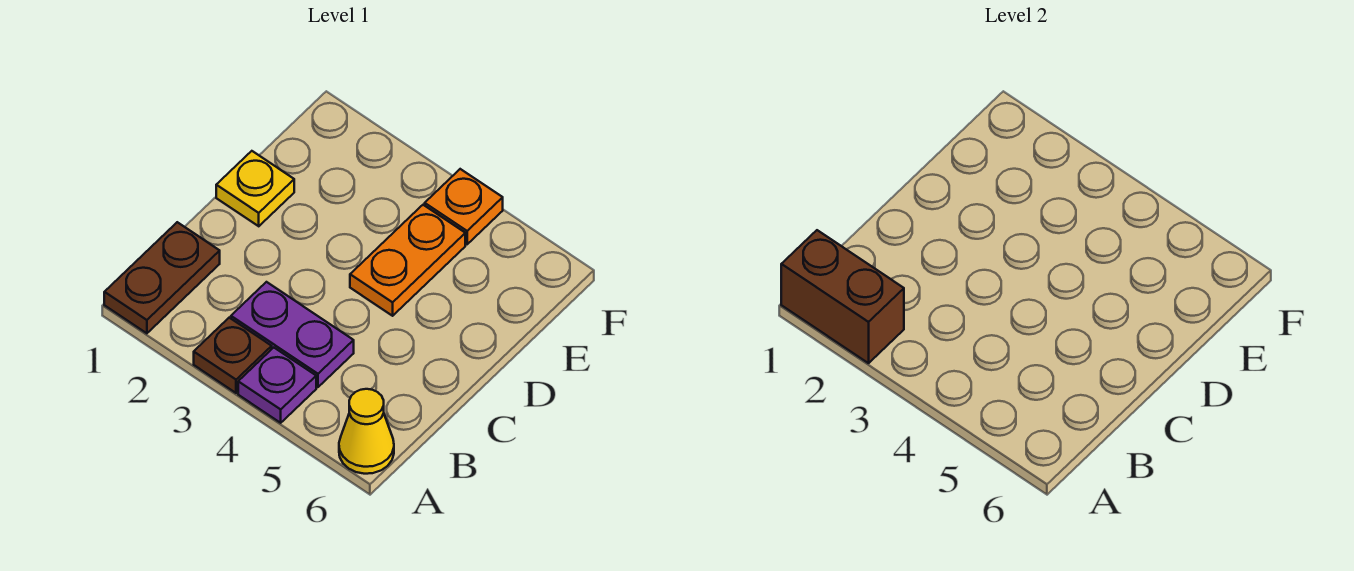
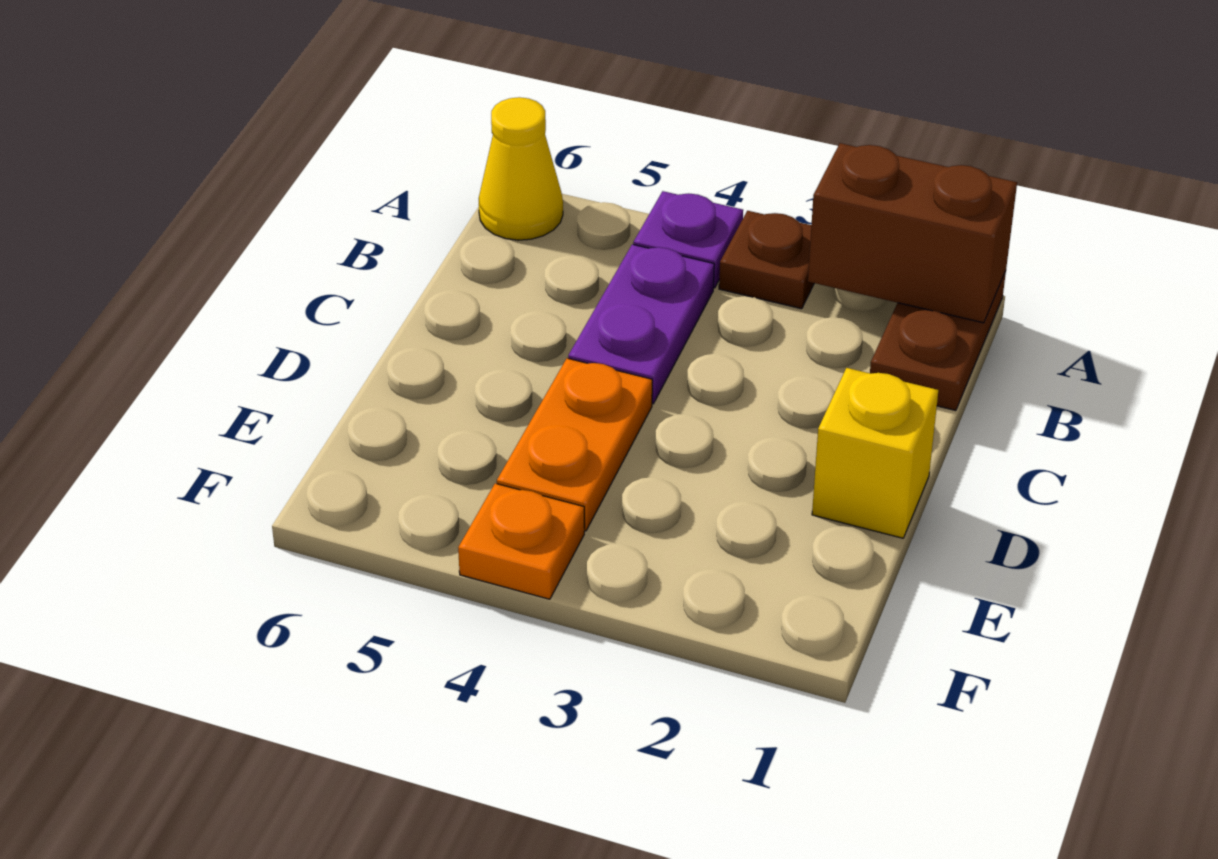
purple 1x2 plate [231,282,354,387] -> purple 1x2 plate turned to [568,244,714,404]
yellow 1x1 plate [216,151,294,226] -> yellow 1x1 brick [812,368,938,538]

